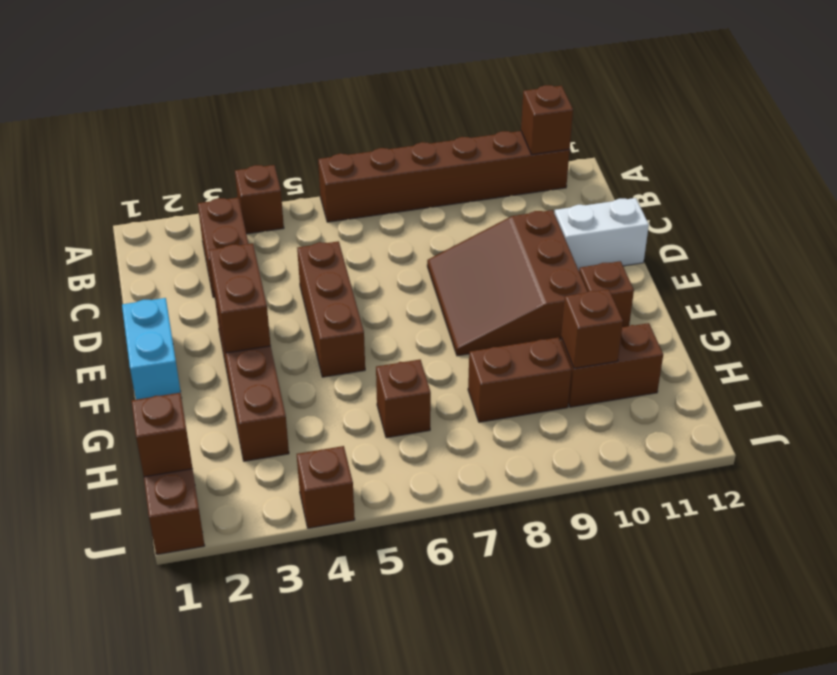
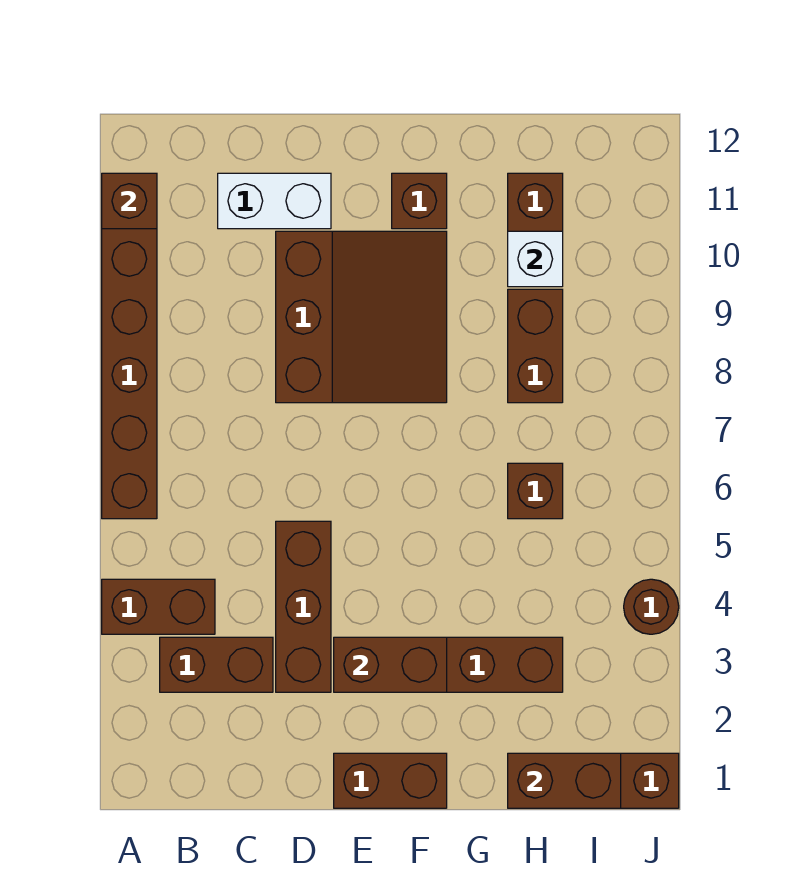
brown 1x1 brick [235,165,284,234] -> brown 1x2 brick [102,579,215,634]
brown 1x3 brick [297,241,365,377] -> brown 1x3 brick turned to [276,521,331,692]
brown 3x3 slope [427,210,588,356] -> brown 3x3 slope turned to [276,231,447,403]
white 1x2 brick [555,198,649,270] -> white 1x2 brick turned to [218,173,331,229]
cyan 1x2 brick [122,298,181,400] -> brown 1x2 brick [334,753,447,808]
brown 1x1 brick [561,289,623,368] -> white 1x1 brick [508,231,563,287]
brown 1x1 brick [132,393,193,477] -> brown 1x2 brick [508,753,621,808]
brown 1x1 brick [297,446,355,528] -> brown 1x1 round brick [624,579,679,634]

